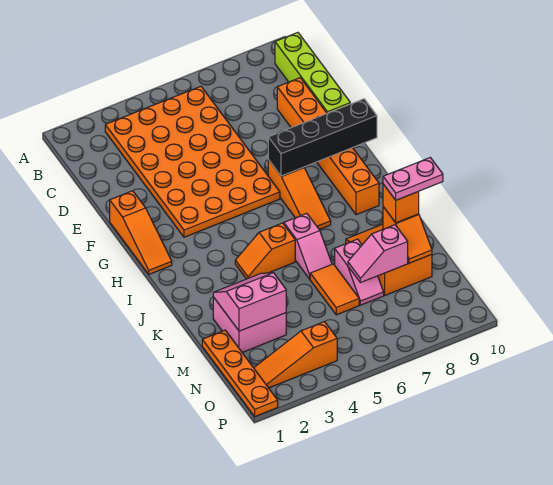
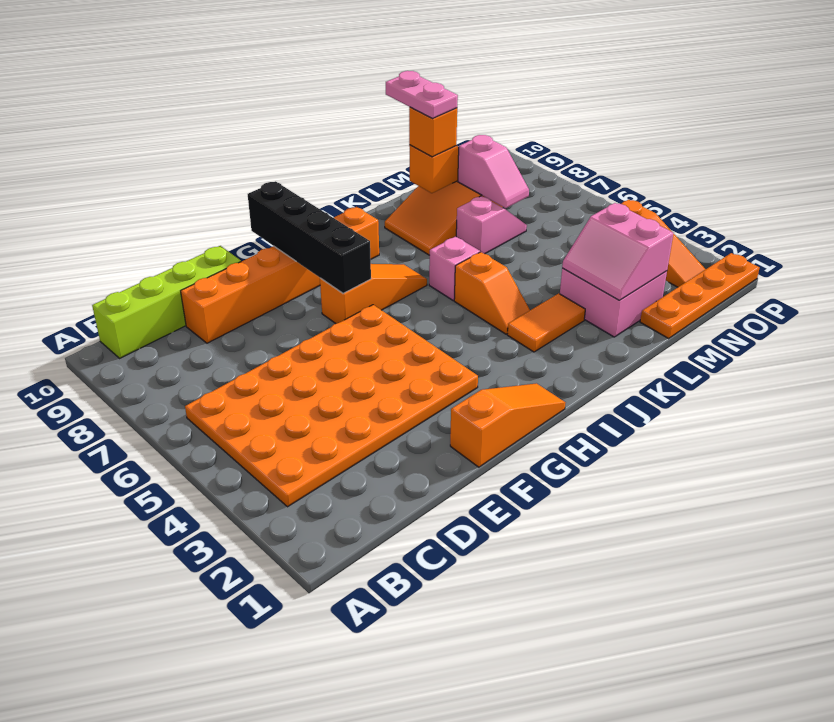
orange 1x2 tile [310,264,359,315] -> orange 1x2 tile moved to [507,293,585,352]

